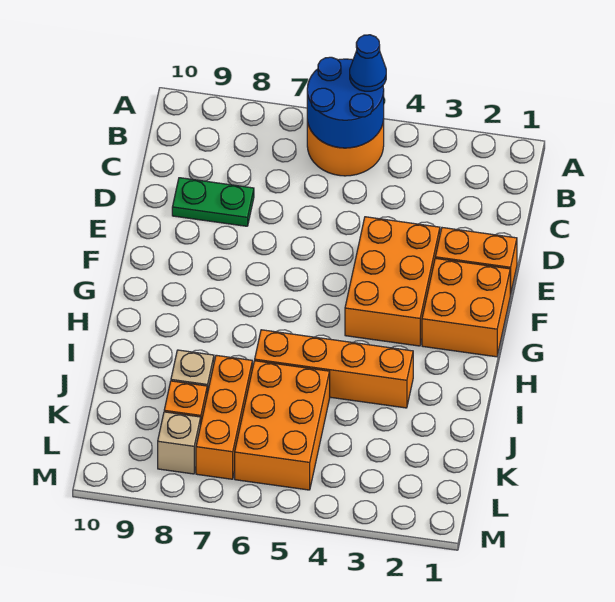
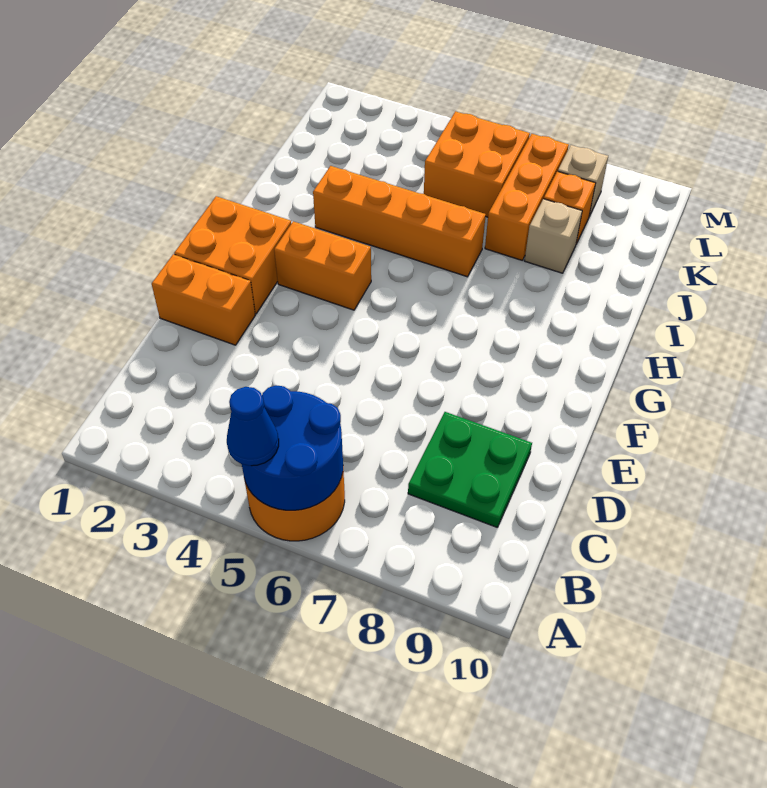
green 1x2 plate [172,178,254,226] -> green 2x2 plate [408,412,532,527]
orange 2x3 brick [345,217,440,346] -> orange 1x2 brick [274,221,371,310]
orange 2x3 brick [235,361,330,490] -> orange 2x2 brick [424,111,530,217]

